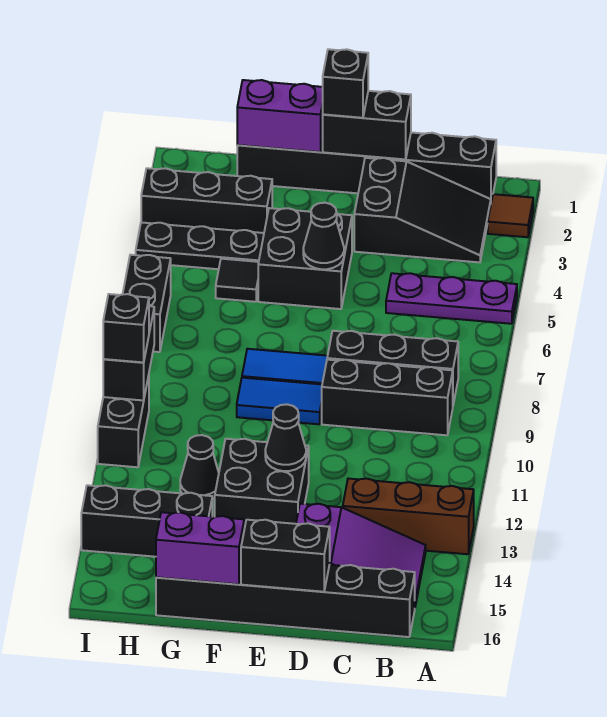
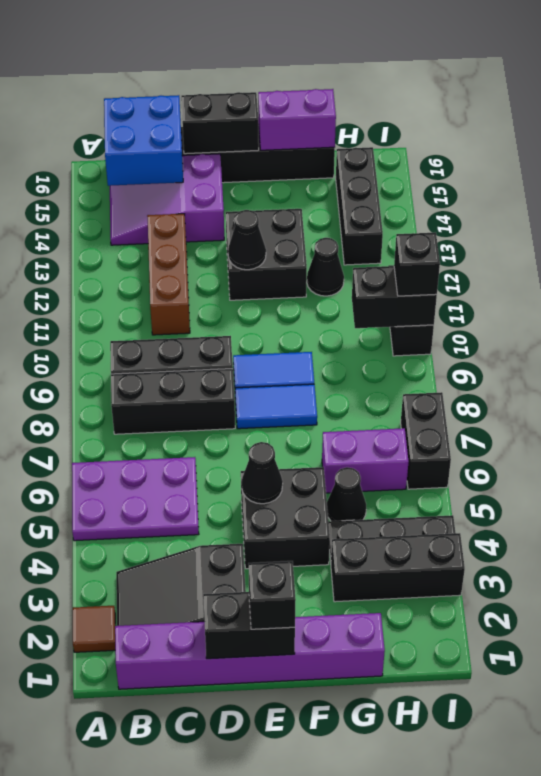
purple 1x3 plate [386,273,517,324] -> purple 2x3 plate [72,457,199,541]
brown 1x3 brick [343,479,474,554] -> brown 1x3 brick turned to [147,214,190,335]
black 1x6 brick [237,133,496,201] -> purple 1x6 brick [115,613,385,689]
none -> blue 2x2 brick [104,95,183,186]
purple 1x2 brick [237,80,323,152] -> purple 1x2 brick moved to [322,428,409,493]
black 1x1 tile [216,259,259,302] -> black 1x1 cone [327,467,366,521]
black 1x3 brick [81,485,212,557] -> black 1x3 brick turned to [336,147,383,265]
black 1x2 brick [103,306,154,400] -> black 1x2 brick turned to [352,266,437,328]

